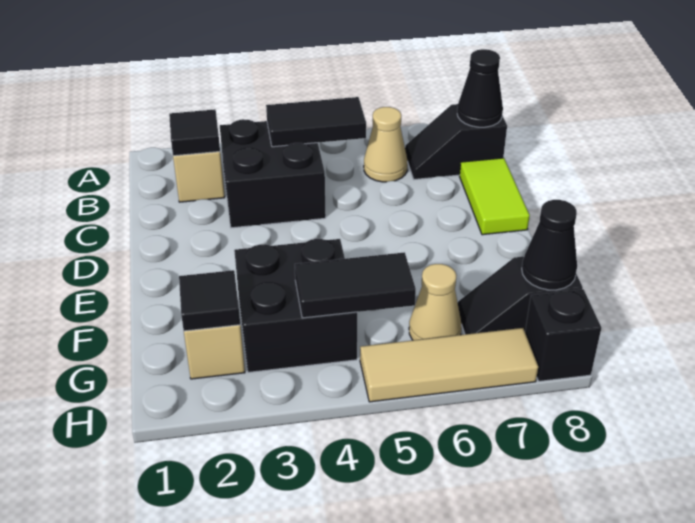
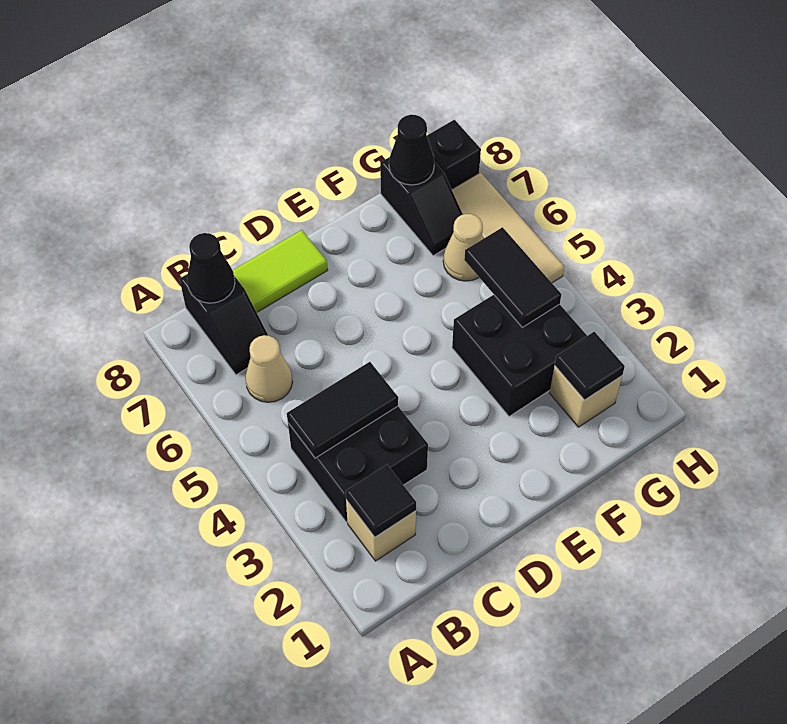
black 1x2 tile [266,97,366,147] -> black 1x2 tile turned to [287,362,398,458]

